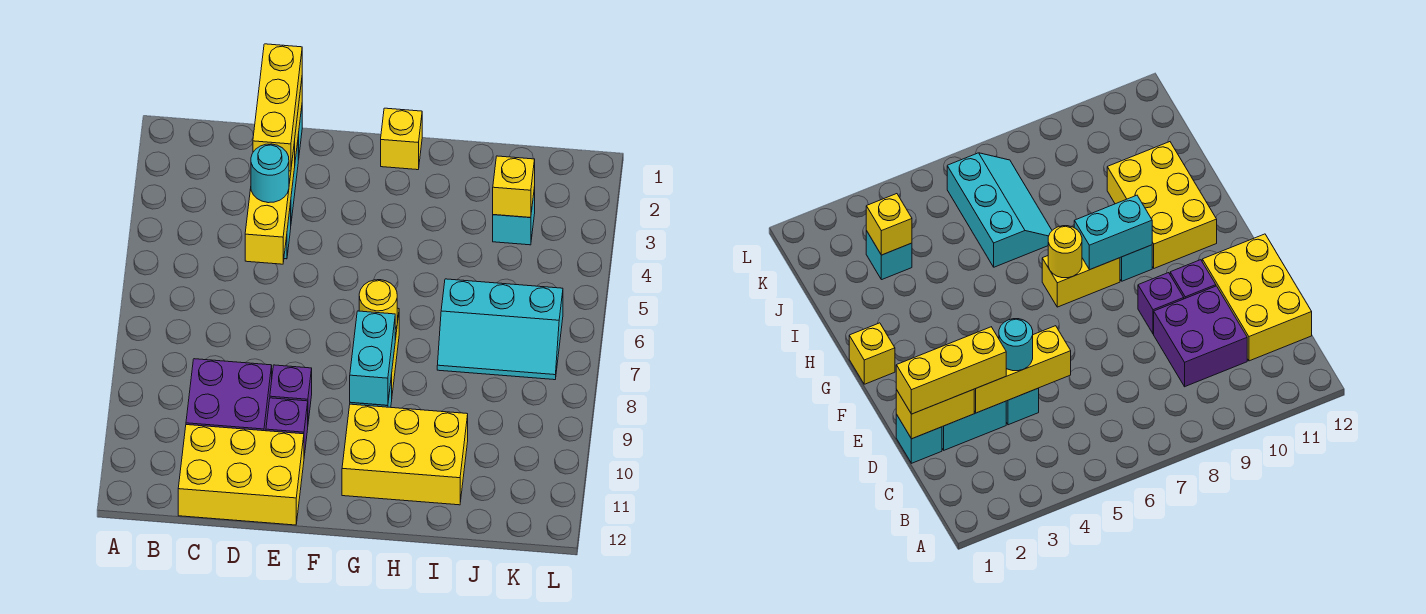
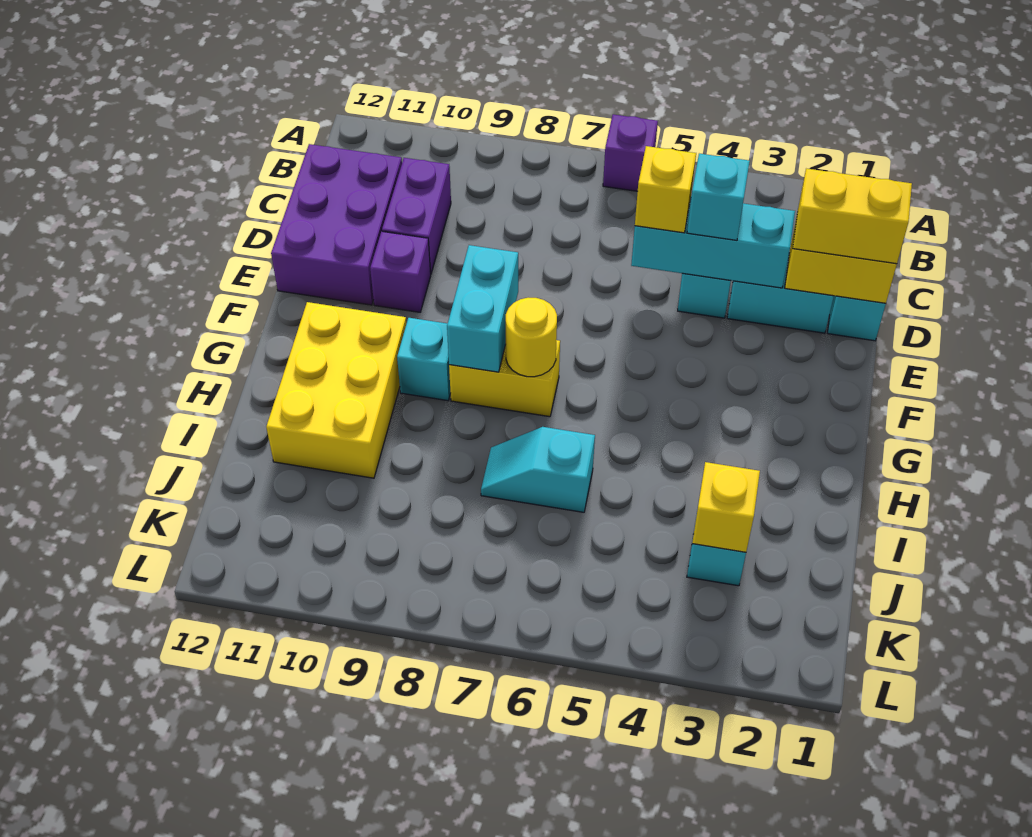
purple 2x2 brick [186,359,272,431] -> purple 1x2 brick [382,158,451,273]
yellow 2x3 brick [178,425,304,525] -> purple 2x3 brick [271,144,402,305]
yellow 1x3 brick [253,44,302,171] -> yellow 1x2 brick [793,169,912,264]
yellow 1x3 brick [245,141,295,264] -> cyan 1x3 brick [631,199,795,288]
cyan 1x1 round brick [251,144,289,203] -> cyan 1x1 brick [687,154,750,240]
purple 1x1 brick [270,365,312,421] -> purple 1x1 brick moved to [603,114,658,191]
yellow 1x1 brick [381,108,422,170] -> yellow 1x1 brick moved to [635,146,696,233]
cyan 1x2 brick [350,311,395,405] -> cyan 1x2 brick turned to [447,245,518,372]
cyan 2x3 slope [437,279,563,380] -> cyan 1x2 slope [481,427,595,512]

